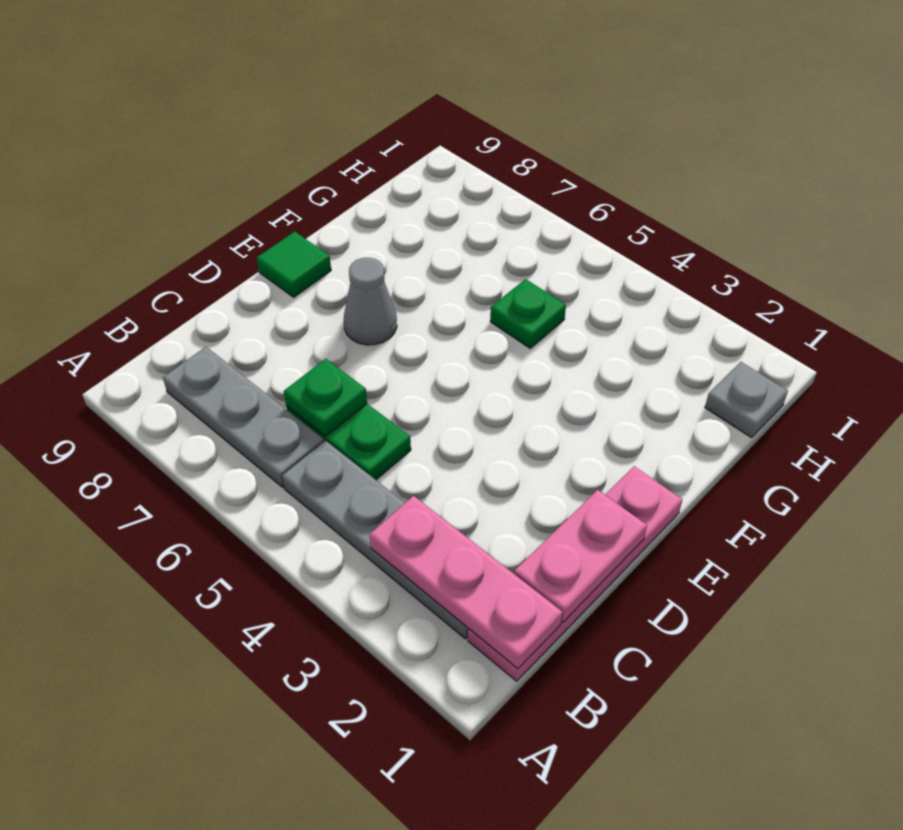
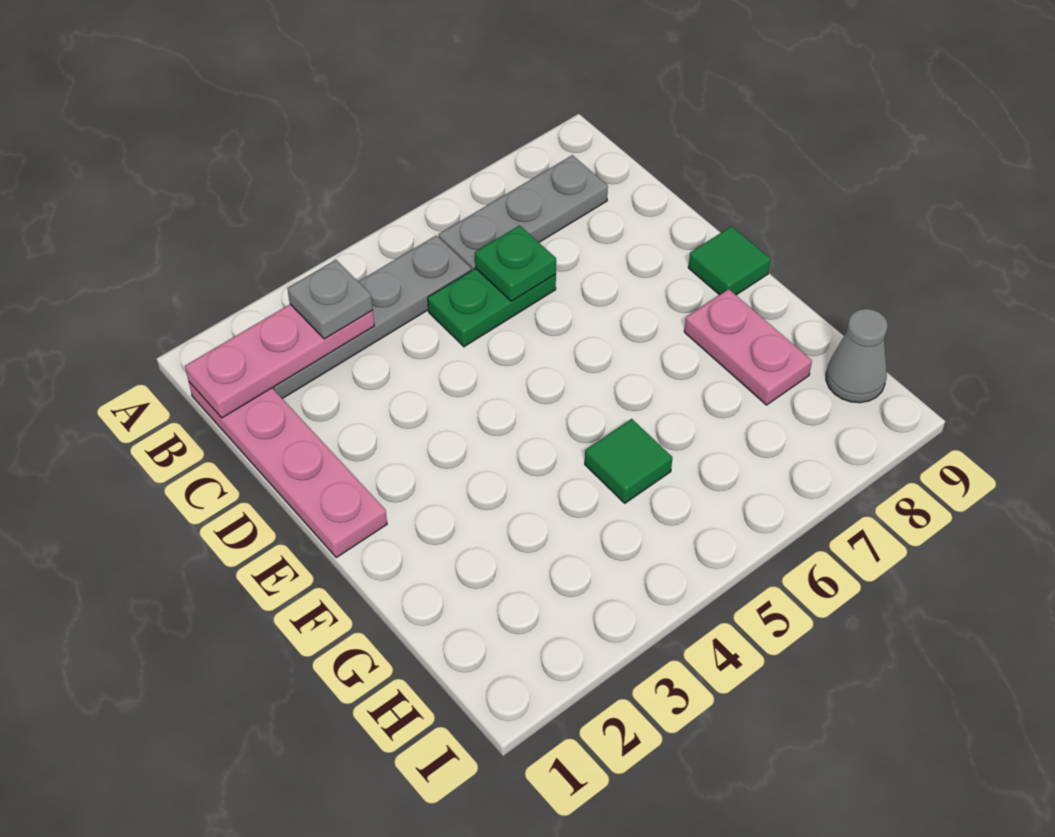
pink 1x2 plate [514,490,647,622] -> pink 1x2 plate moved to [684,289,812,405]
grey 1x1 cone [344,258,397,345] -> grey 1x1 cone moved to [826,309,888,403]
green 1x1 plate [490,279,566,348] -> green 1x1 tile [585,419,673,503]
grey 1x1 plate [705,362,788,438] -> grey 1x1 plate moved to [287,260,373,339]

